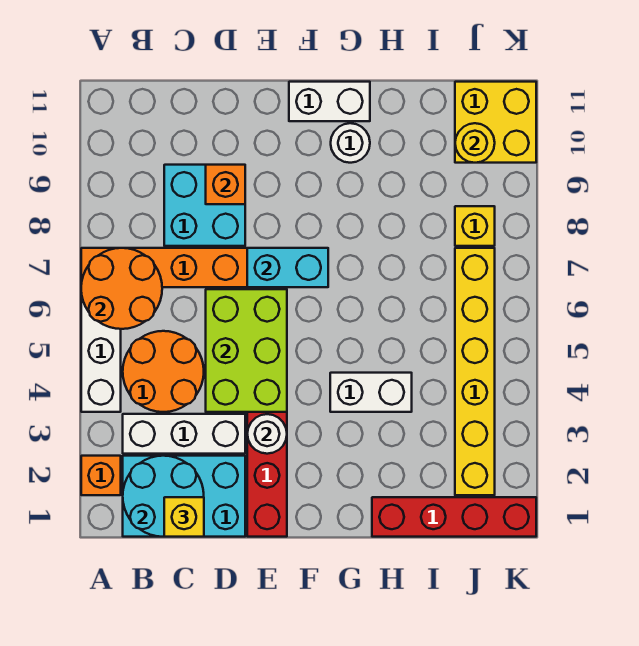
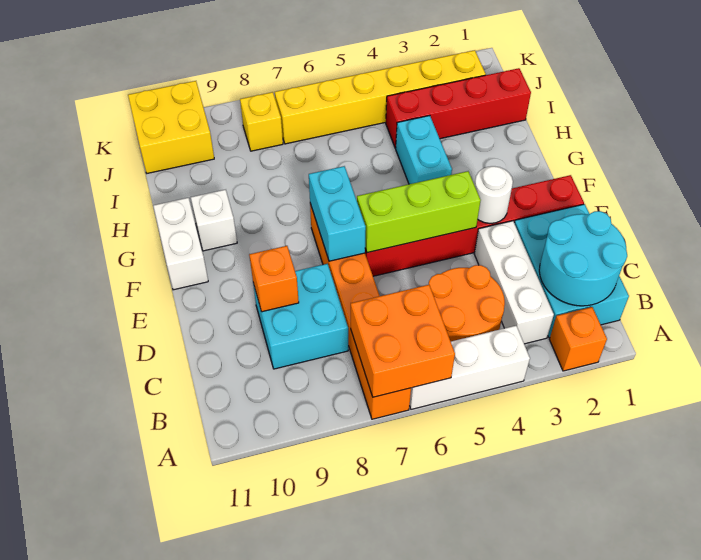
orange 2x2 round brick [81,248,162,329] -> orange 2x2 brick [351,285,455,397]
yellow 1x1 brick [164,497,204,537] -> none
lime 2x3 brick [206,289,287,412] -> lime 1x3 brick [357,171,481,253]
white 1x2 brick [330,373,412,412] -> cyan 1x2 brick [396,116,452,184]
white 1x1 round brick [331,123,370,163] -> white 1x1 brick [191,190,237,251]
red 1x4 brick [372,497,536,537] -> red 1x4 brick turned to [386,68,531,148]
yellow 1x1 round brick [455,123,495,163] -> none

